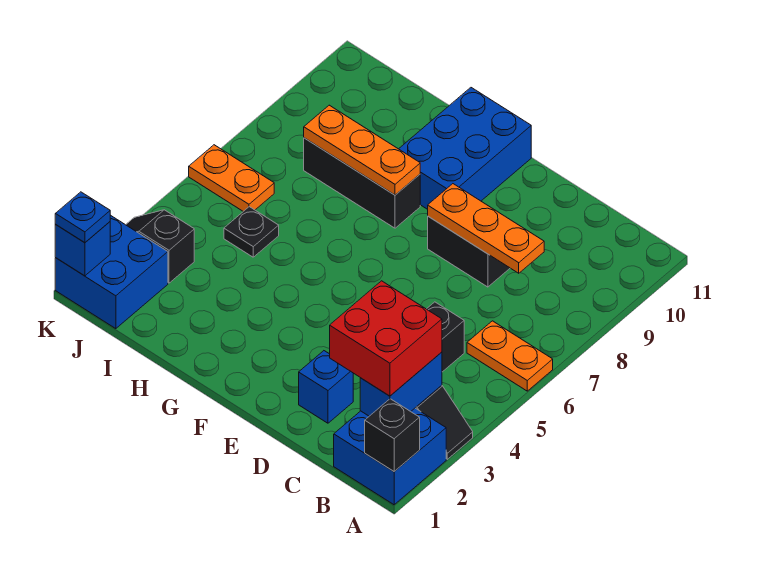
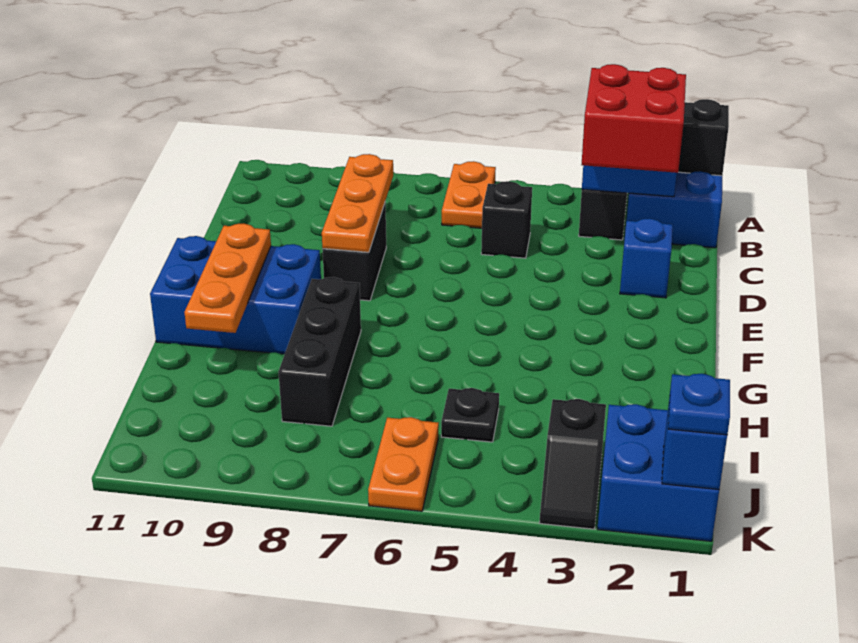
orange 1x3 plate [304,105,420,195] -> orange 1x3 plate moved to [184,223,271,333]

